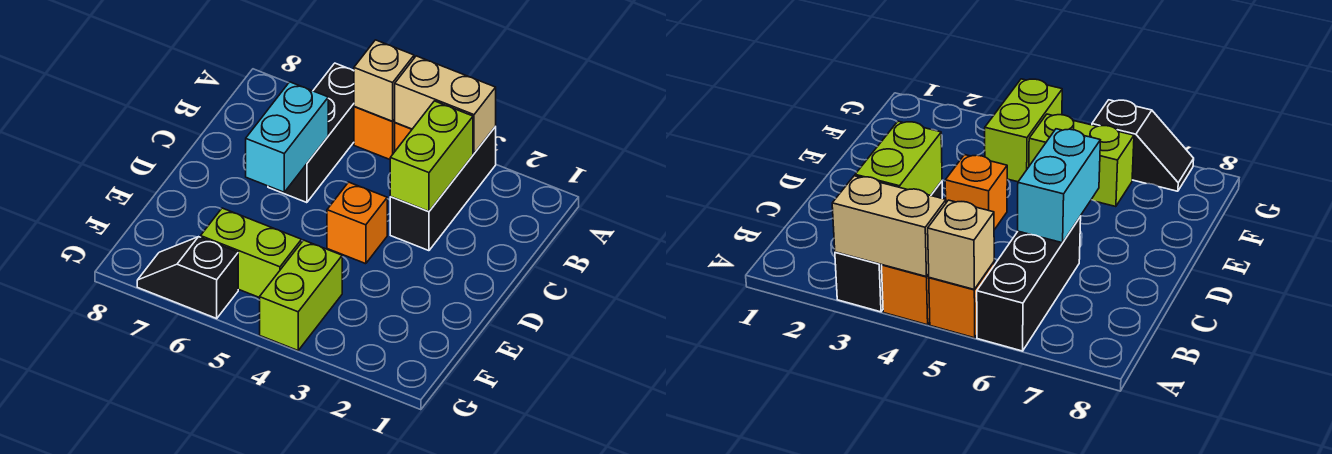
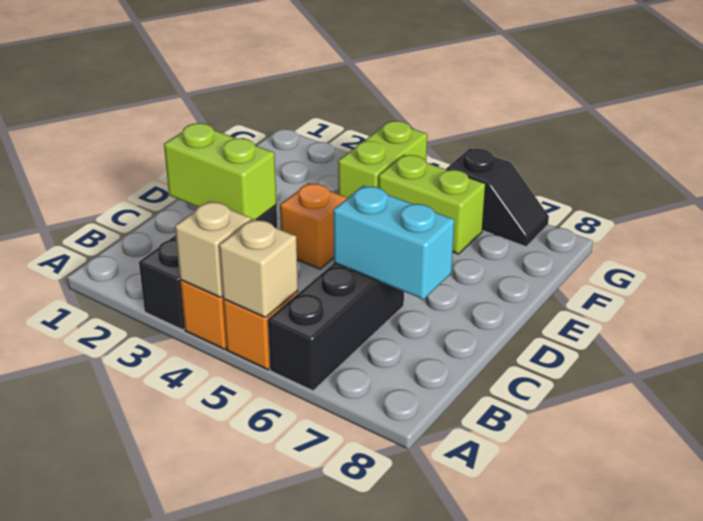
tan 1x2 brick [394,56,496,153] -> tan 1x1 brick [175,201,251,298]
lime 1x2 brick [390,101,473,211] -> lime 1x2 brick turned to [164,123,276,220]
cyan 1x2 brick [246,82,328,192] -> cyan 1x2 brick turned to [333,186,454,299]

